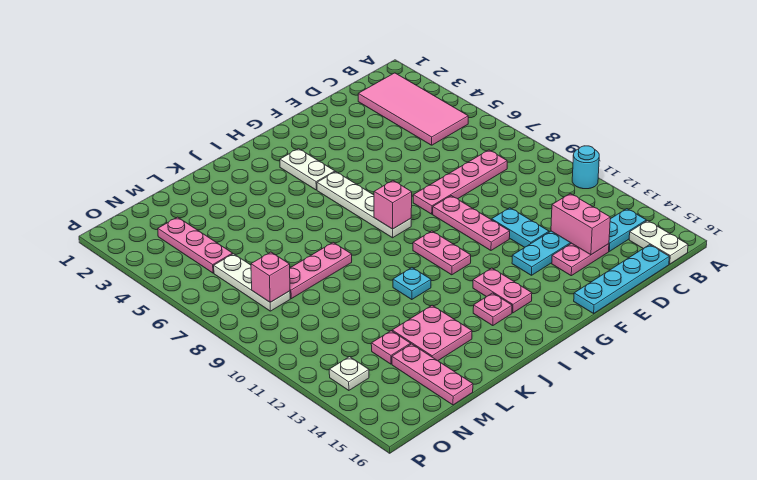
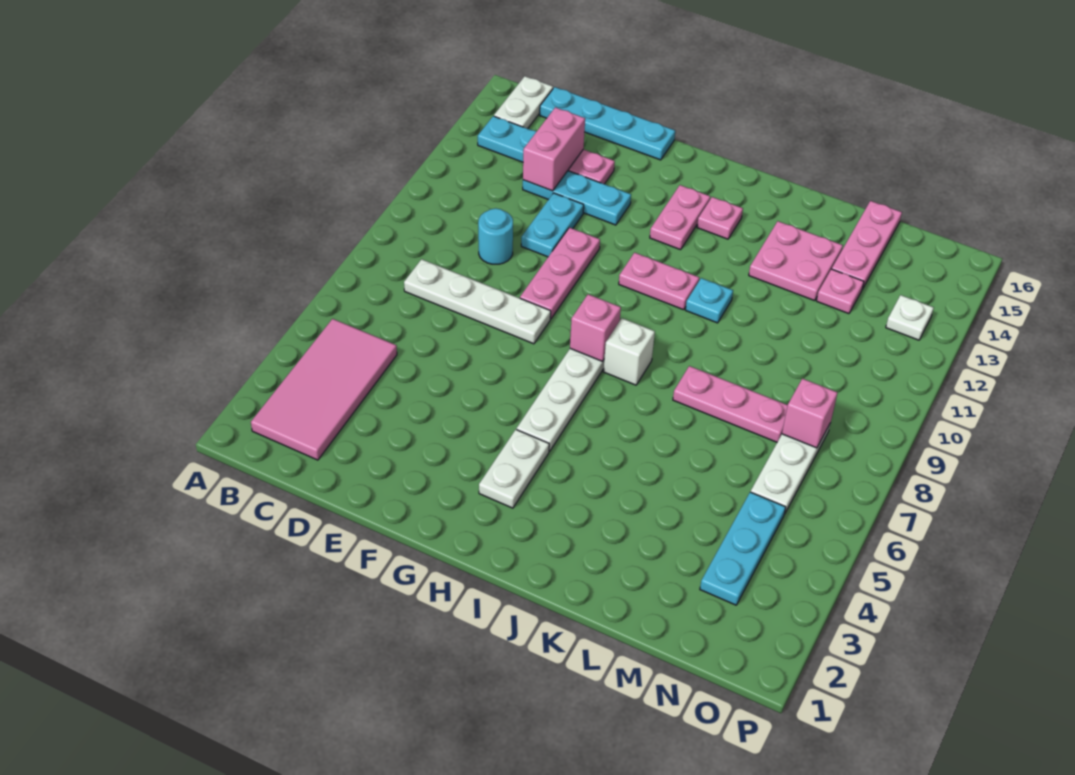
cyan 1x1 round brick [572,146,599,189] -> cyan 1x1 round brick moved to [478,208,513,264]
pink 1x4 plate [413,150,507,214] -> white 1x4 plate [404,259,551,344]
pink 1x2 plate [413,231,471,275] -> pink 1x2 plate turned to [619,253,699,310]
none -> white 1x1 brick [603,318,655,385]
pink 1x3 plate [158,217,233,273] -> cyan 1x3 plate [700,492,786,605]

